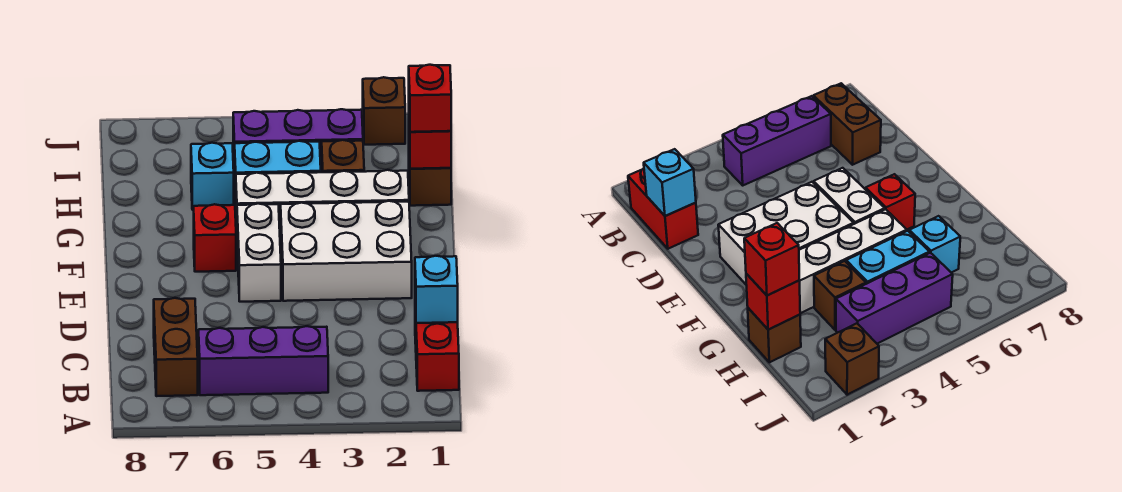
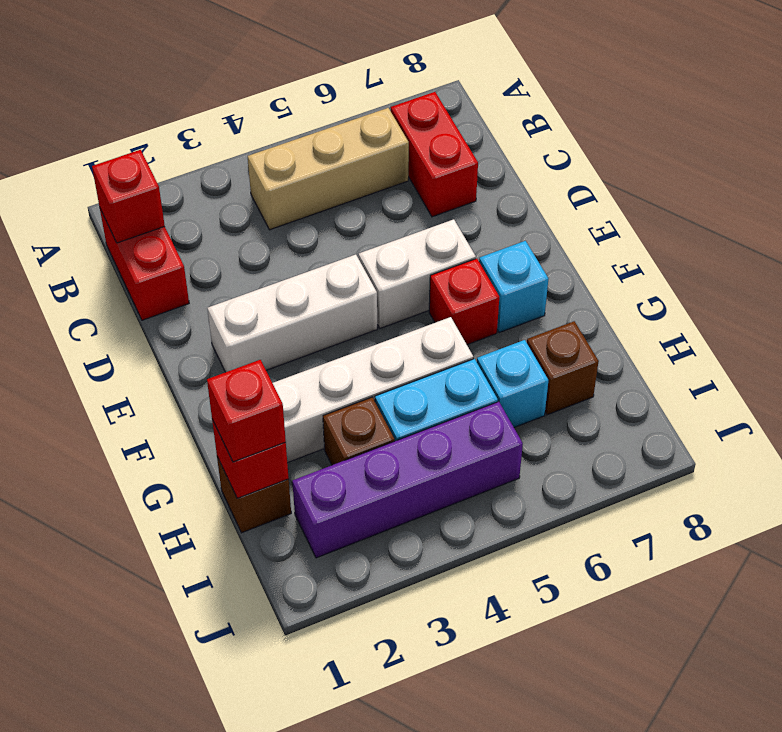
none -> red 1x1 brick [92,150,165,243]
purple 1x3 brick [199,326,328,395] -> tan 1x3 brick [248,108,409,230]
brown 1x2 brick [154,298,198,396] -> red 1x2 brick [391,92,478,217]
cyan 1x1 brick [415,256,458,323] -> cyan 1x1 brick moved to [479,241,548,333]
white 2x3 brick [281,201,412,301] -> white 1x3 brick [207,255,377,372]
white 1x2 brick [237,204,281,302] -> white 1x2 brick turned to [359,219,476,328]
purple 1x3 brick [233,109,363,178] -> purple 1x4 brick [292,402,523,558]
brown 1x1 brick [363,77,405,145] -> brown 1x1 brick moved to [527,321,599,415]

